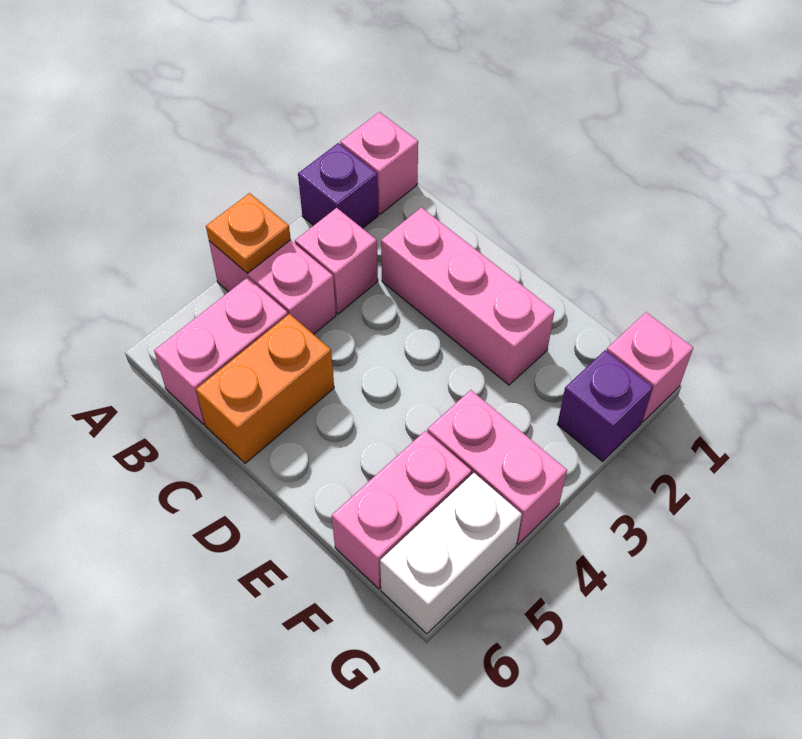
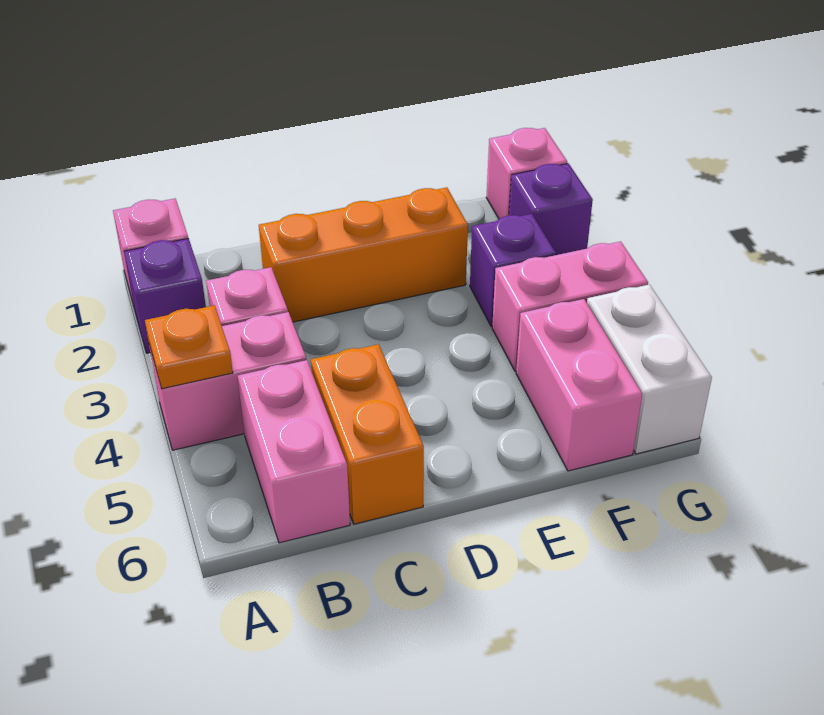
pink 1x3 brick [381,207,554,385] -> orange 1x3 brick [259,187,468,322]
none -> purple 1x1 brick [470,214,556,326]

